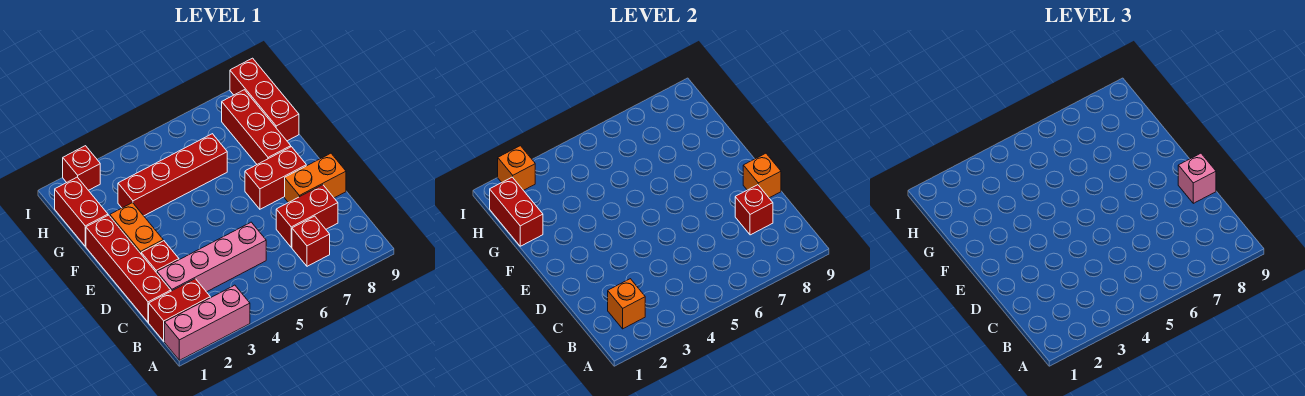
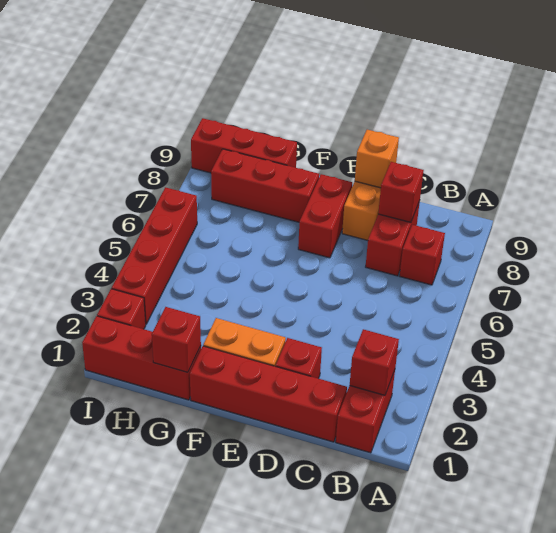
pink 1x3 brick [164,285,250,360] -> none
orange 1x1 brick [608,279,645,329] -> red 1x1 brick [350,329,399,395]
pink 1x4 brick [157,222,266,292] -> none
pink 1x1 brick [1178,153,1216,203] -> none
red 1x2 brick [55,177,108,246] -> red 1x3 brick [82,316,201,400]
red 1x2 brick [490,177,543,246] -> red 1x1 brick [152,307,201,372]
red 1x4 brick [118,134,227,216] -> red 1x4 brick moved to [112,187,197,324]
orange 1x1 brick [498,146,535,190] -> none

